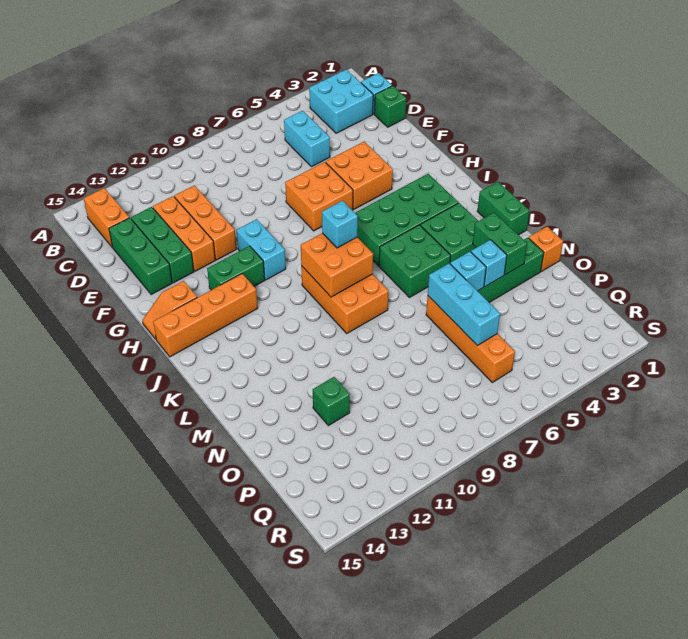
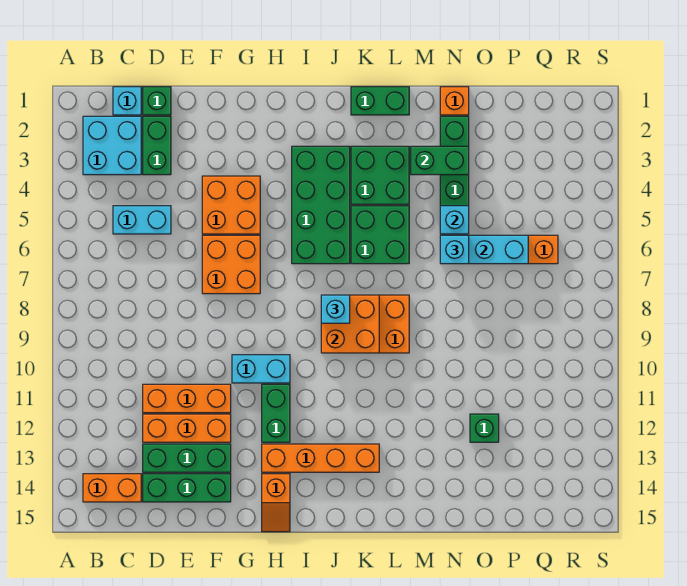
none -> green 1x2 brick [143,116,171,175]
orange 1x4 brick [153,274,258,357] -> orange 1x4 brick turned to [262,444,379,472]
cyan 1x1 brick [471,240,507,287] -> cyan 1x1 brick moved to [440,235,469,264]

